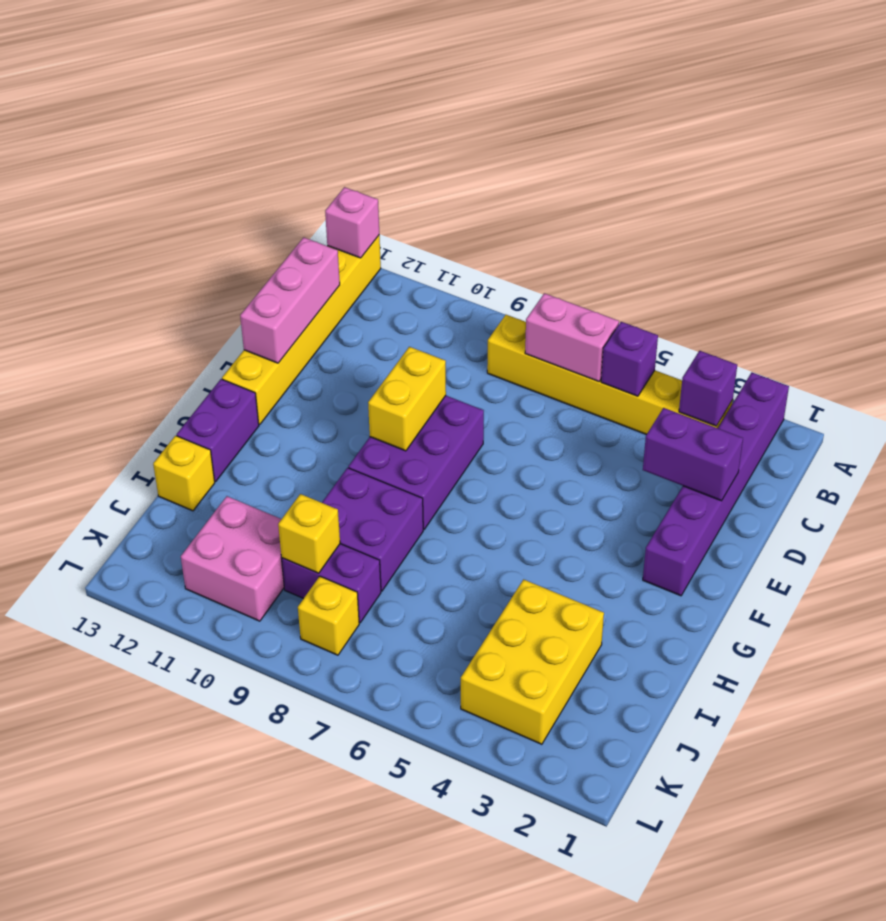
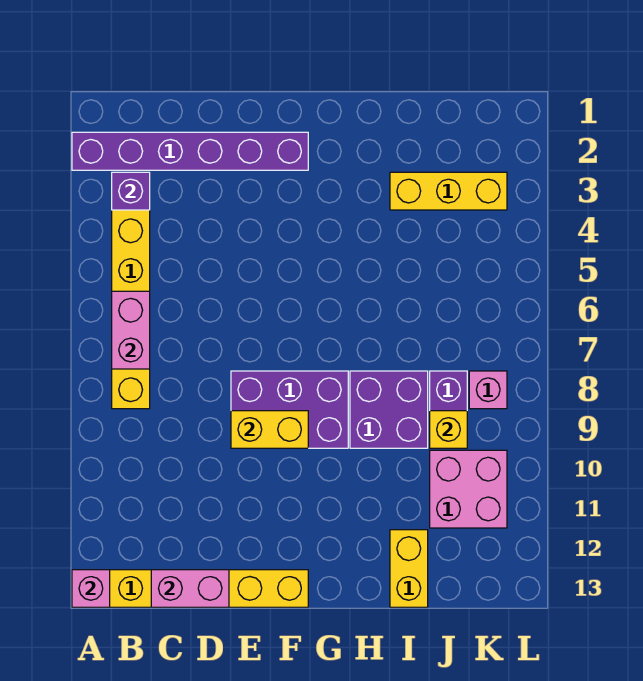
purple 1x1 brick [601,322,658,396] -> none
pink 1x3 brick [240,237,340,363] -> pink 1x2 brick [151,570,229,607]
purple 1x2 brick [643,408,743,501] -> none
purple 1x2 brick [177,379,259,481] -> none
yellow 2x3 brick [461,579,604,744] -> yellow 1x3 brick [390,172,507,210]
yellow 1x1 brick [153,436,215,511] -> yellow 1x2 brick [390,530,428,607]
yellow 1x1 brick [298,576,359,655] -> pink 1x1 brick [469,371,507,409]

